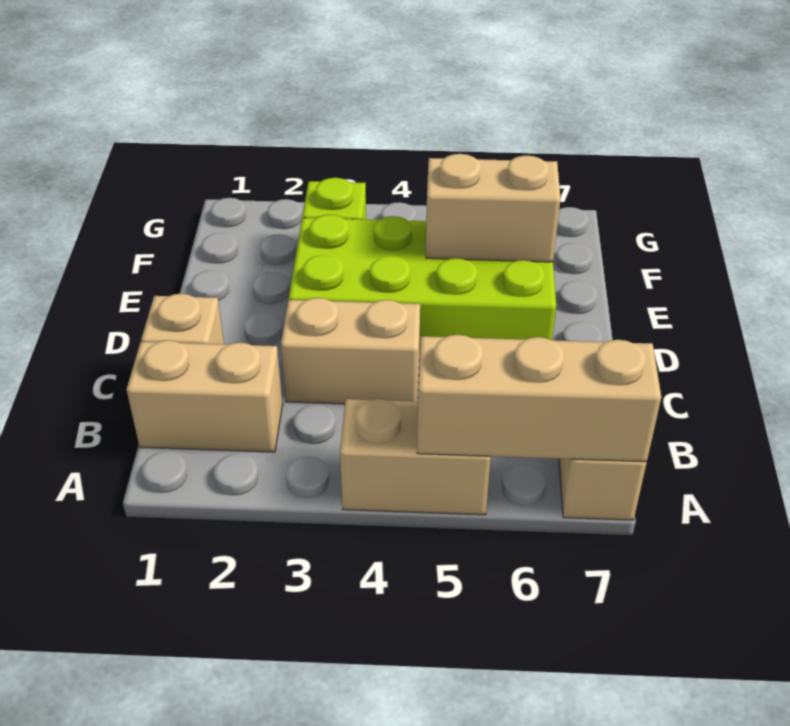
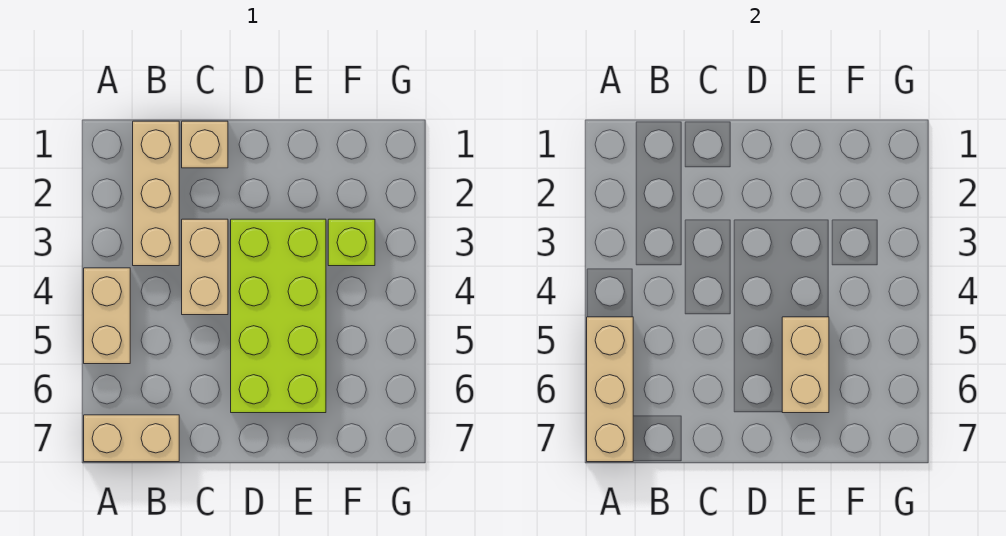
tan 1x2 brick [127,340,283,452] -> tan 1x3 brick [133,121,179,266]

